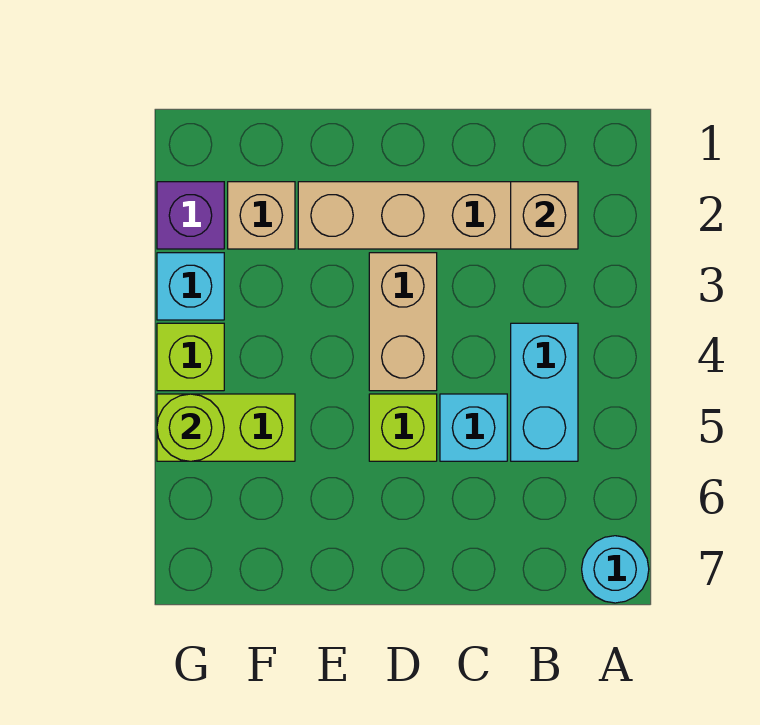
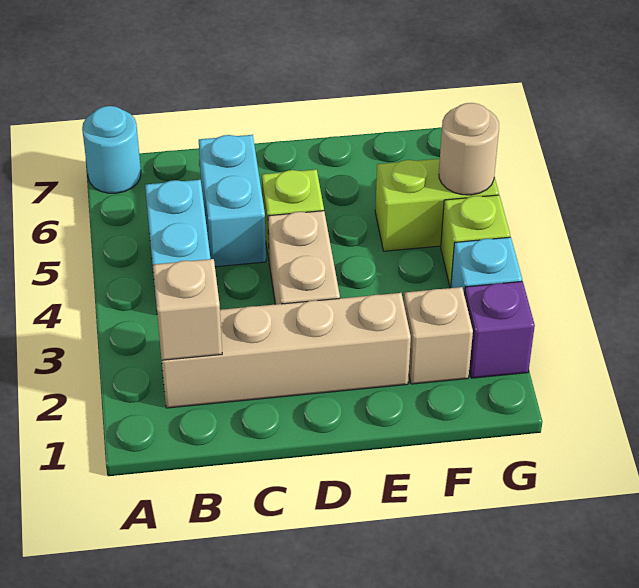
cyan 1x1 brick [440,394,507,461] -> cyan 1x2 brick [199,135,266,267]
lime 1x1 round brick [157,394,224,461] -> tan 1x1 round brick [439,103,499,195]

